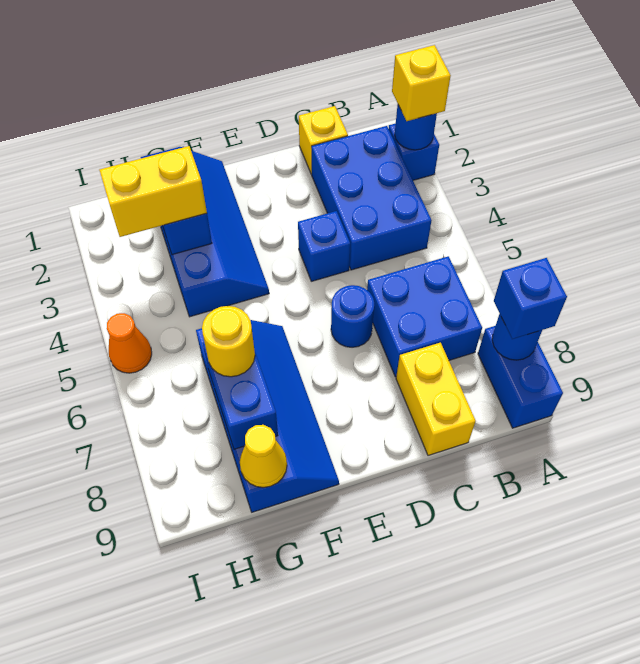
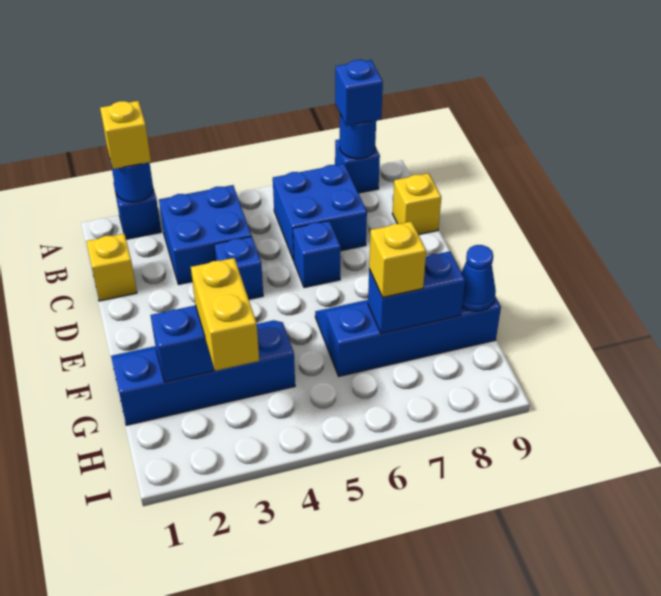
blue 1x2 brick [478,326,563,428] -> blue 1x1 brick [335,139,380,193]
blue 2x3 brick [311,126,432,270] -> blue 2x2 brick [159,185,251,284]
yellow 1x2 brick [396,343,476,455] -> yellow 1x1 brick [392,173,441,235]
blue 1x1 round brick [331,285,375,347] -> blue 1x1 brick [293,221,341,288]
yellow 1x1 round brick [202,306,255,377] -> yellow 1x1 brick [369,221,426,298]
yellow 1x1 cone [240,425,287,487] -> blue 1x1 cone [461,245,496,311]
orange 1x1 cone [107,313,152,373] -> none

